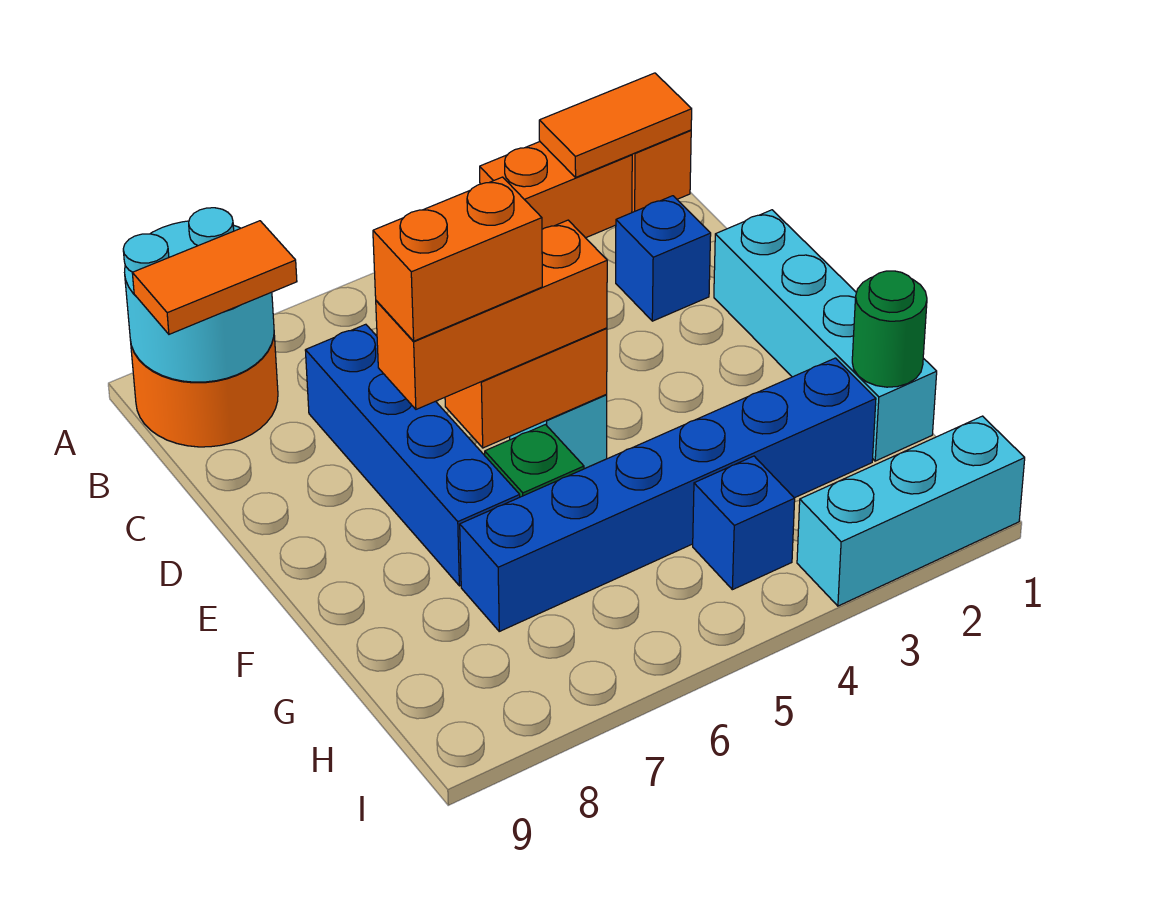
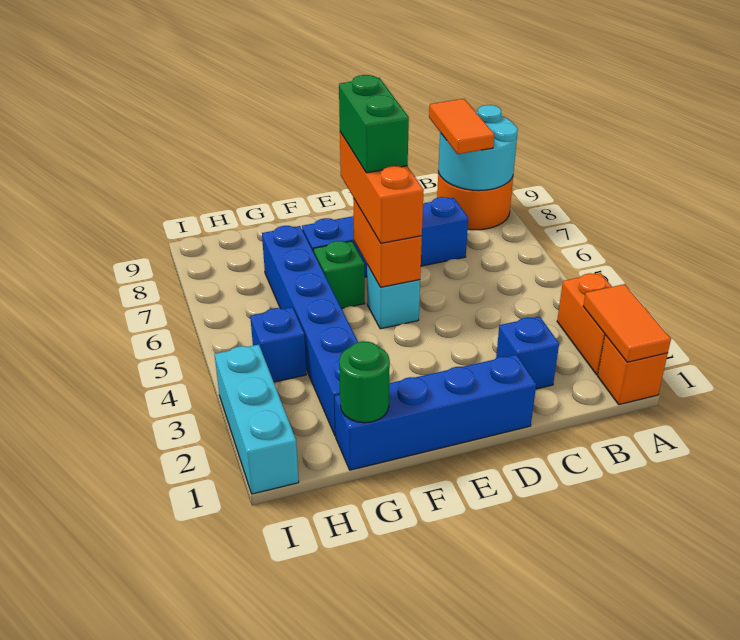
cyan 1x4 brick [714,210,937,461] -> blue 1x4 brick [334,355,536,470]
orange 1x2 brick [373,177,542,341] -> green 1x2 brick [339,75,409,173]

